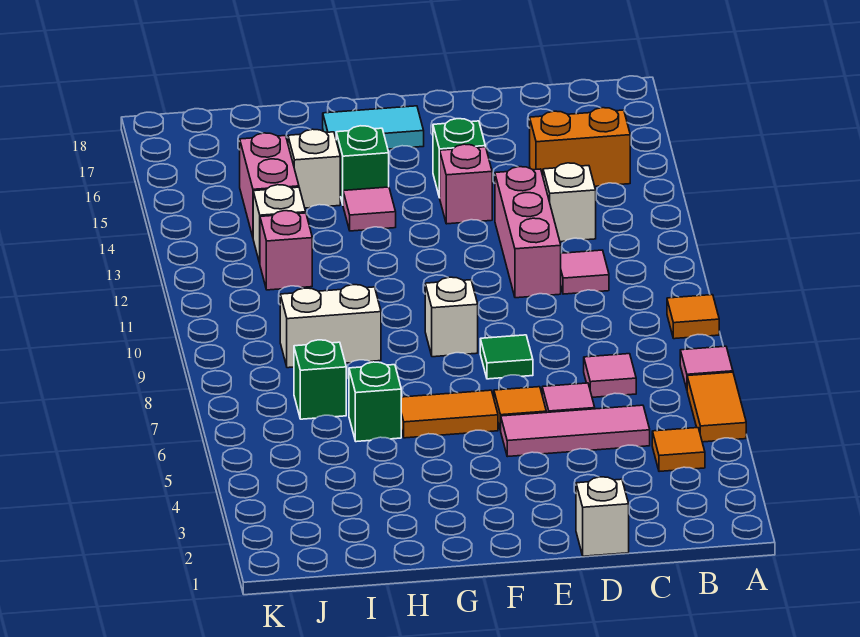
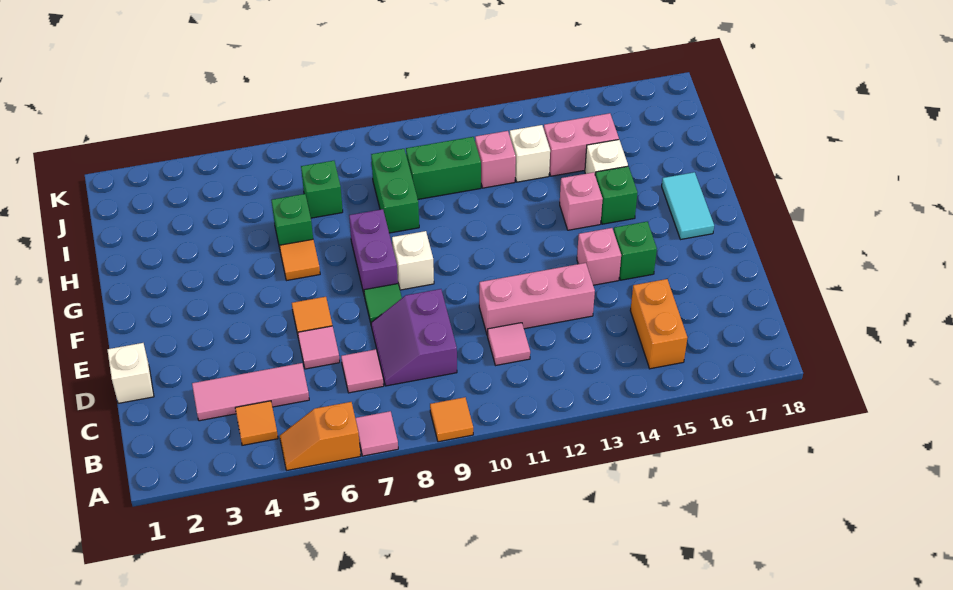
orange 1x2 tile [687,372,746,442] -> orange 1x2 slope [280,402,361,470]
pink 1x3 tile [501,405,650,457] -> pink 1x3 tile turned to [192,363,309,421]
none -> purple 2x2 slope [371,289,457,386]
white 1x1 brick [543,163,596,242] -> none
orange 1x2 tile [401,390,498,438] -> orange 1x1 tile [280,239,320,280]
none -> purple 1x2 brick [349,209,398,293]
pink 1x1 tile [343,187,396,231] -> pink 1x1 brick [560,172,603,230]
white 1x2 brick [280,285,381,368] -> green 1x2 brick [371,149,419,233]
none -> green 1x2 brick [406,137,481,199]

